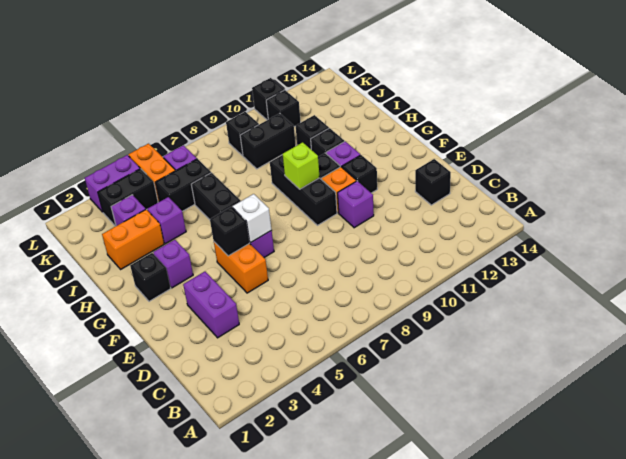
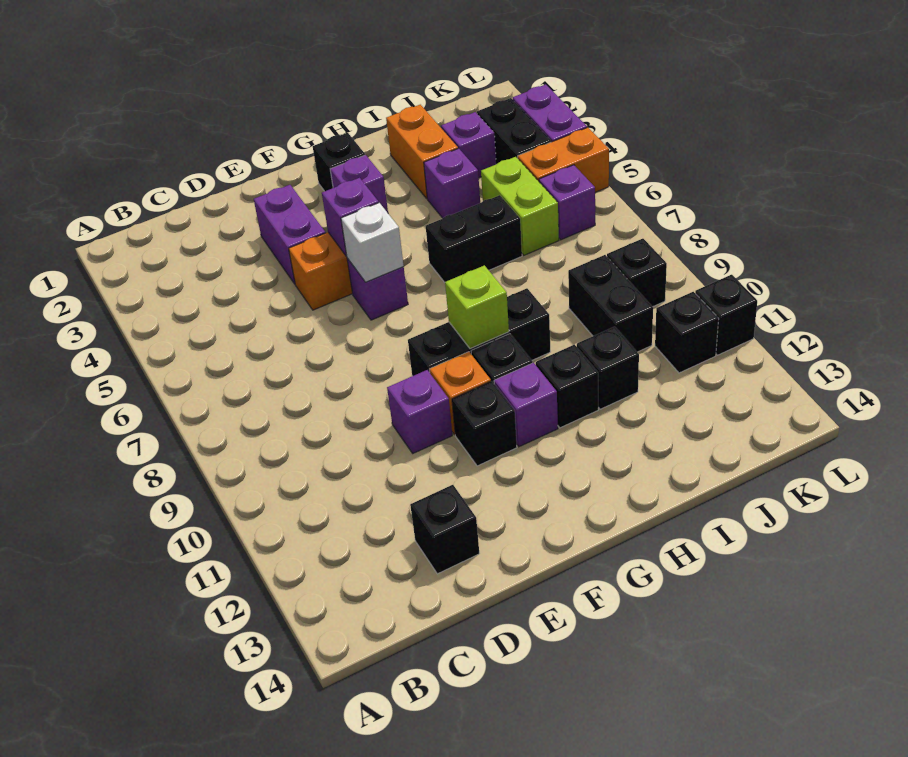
purple 1x2 brick [183,272,239,338] -> purple 1x2 brick turned to [254,185,325,284]
black 1x1 brick [210,207,249,256] -> purple 1x1 brick [322,178,379,256]
black 1x2 brick [156,159,211,211] -> lime 1x2 brick [481,157,559,255]

